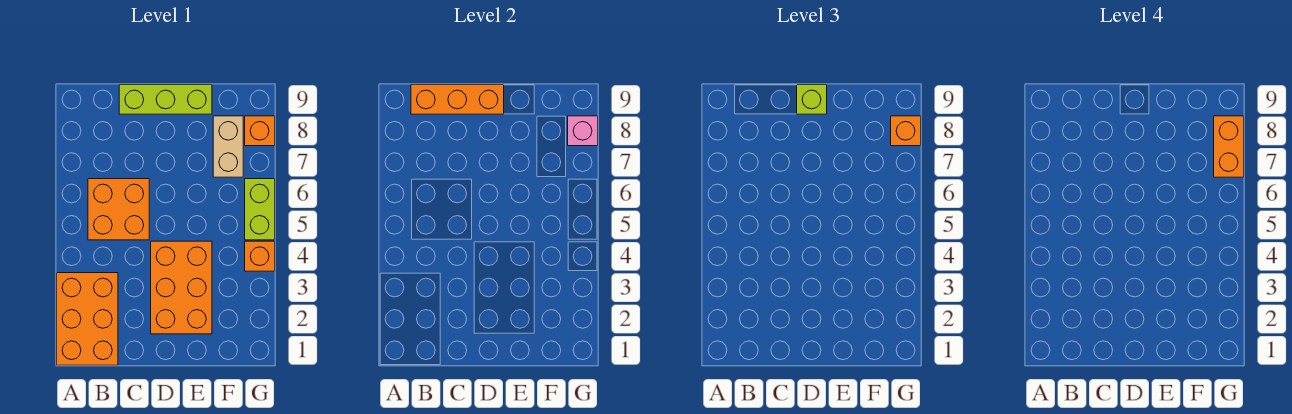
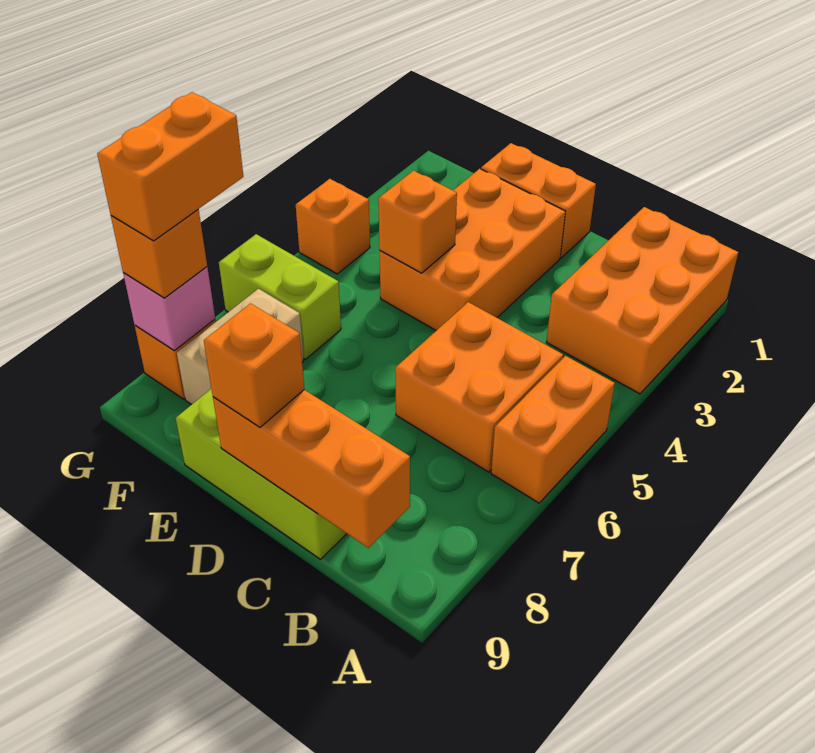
none -> orange 1x2 brick [491,356,615,503]
none -> orange 1x2 brick [481,143,596,258]
lime 1x1 brick [797,85,827,114] -> orange 1x1 brick [204,304,304,427]
none -> orange 1x1 brick [378,171,457,273]
lime 1x2 brick [245,179,275,240] -> lime 1x2 brick turned to [219,234,341,359]

